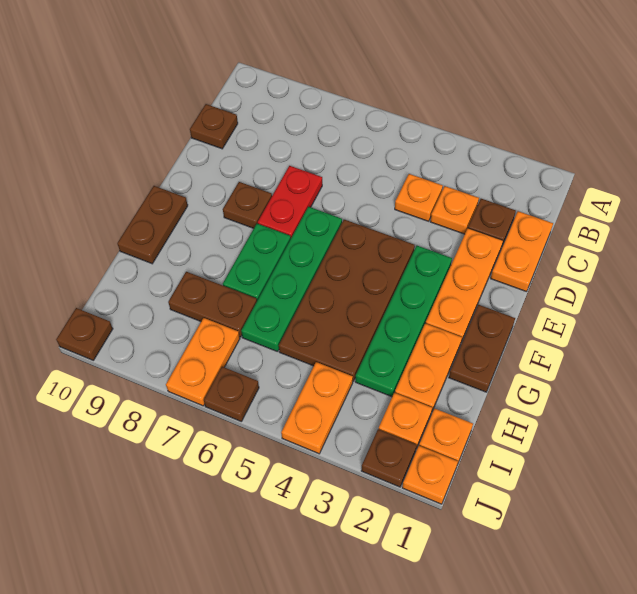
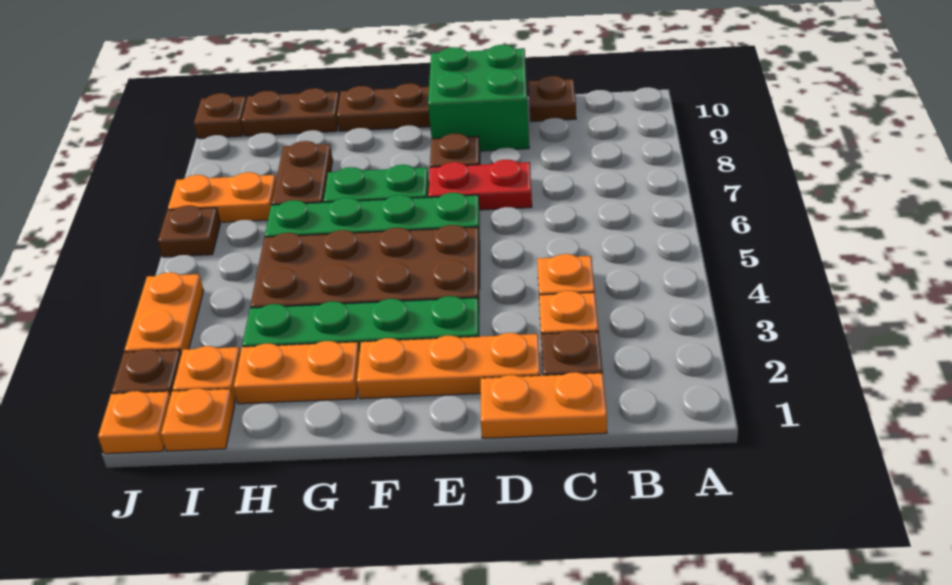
none -> green 2x2 brick [428,45,529,151]
brown 1x2 plate [449,305,515,392] -> brown 1x2 plate moved to [241,88,339,136]
orange 1x2 plate [281,362,353,454] -> orange 1x2 plate turned to [125,272,204,354]

